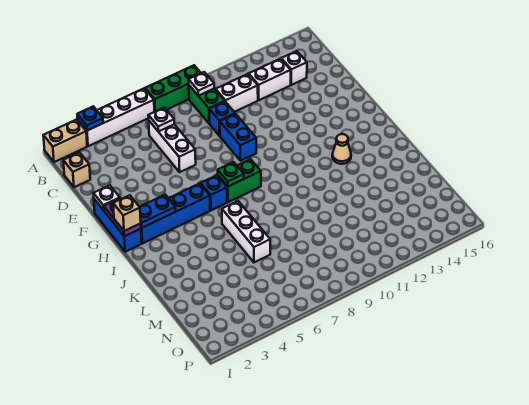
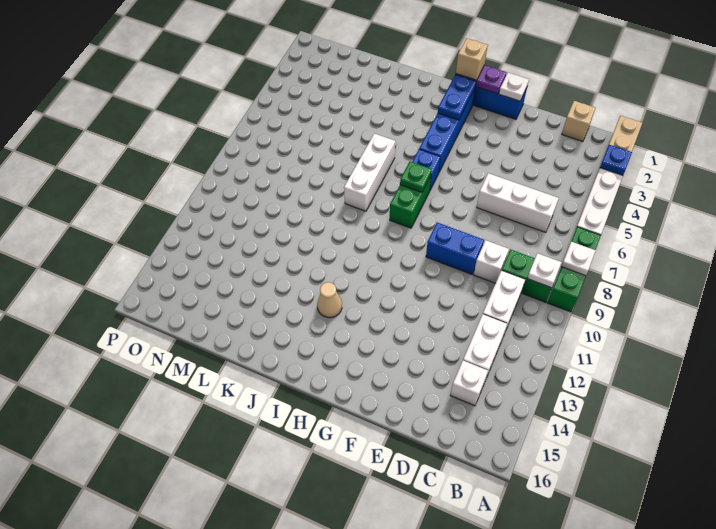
white 1x1 plate [148,107,174,132] -> white 1x1 plate moved to [561,242,596,276]
blue 1x1 brick [209,102,235,136] -> white 1x1 brick [474,240,509,283]
white 1x3 brick [222,201,270,262] -> white 1x3 brick turned to [344,133,395,211]

